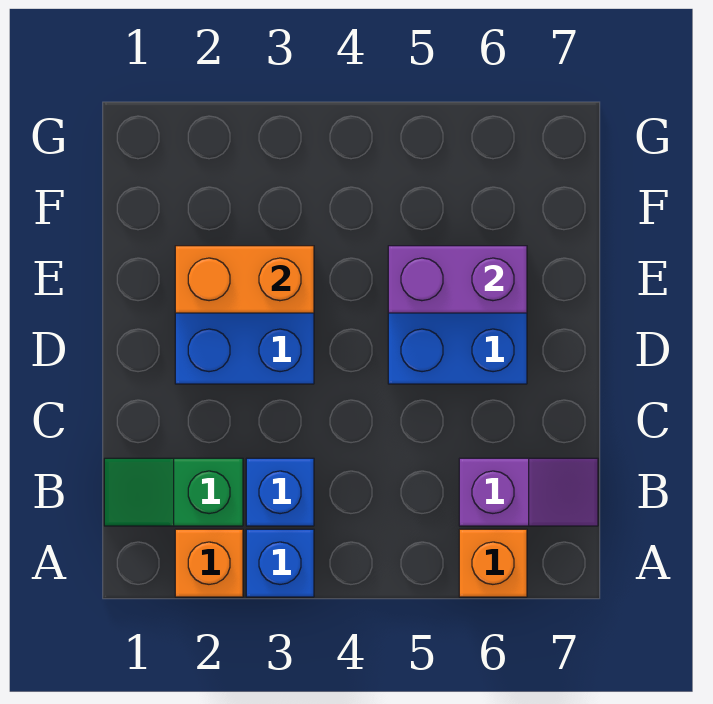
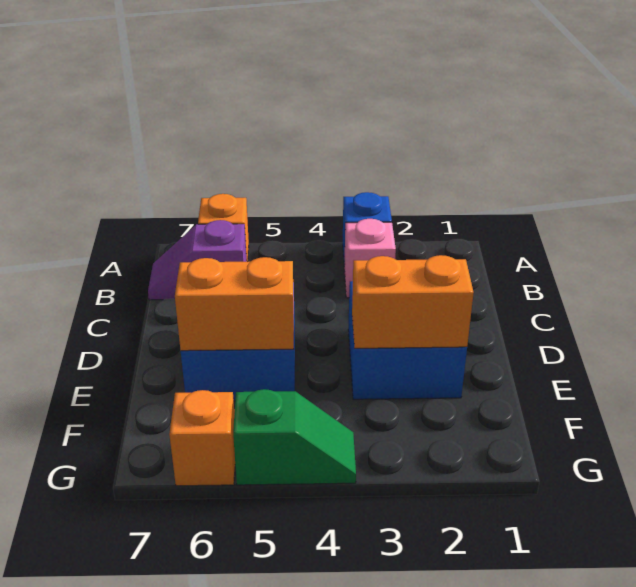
orange 1x1 brick [175,529,243,597] -> orange 1x1 brick moved to [169,390,235,486]
green 1x2 slope [104,458,243,526] -> green 1x2 slope moved to [233,389,356,485]
blue 1x1 brick [246,458,314,526] -> pink 1x1 brick [344,219,396,298]
purple 1x2 brick [388,246,527,313] -> orange 1x2 brick [175,257,294,351]

